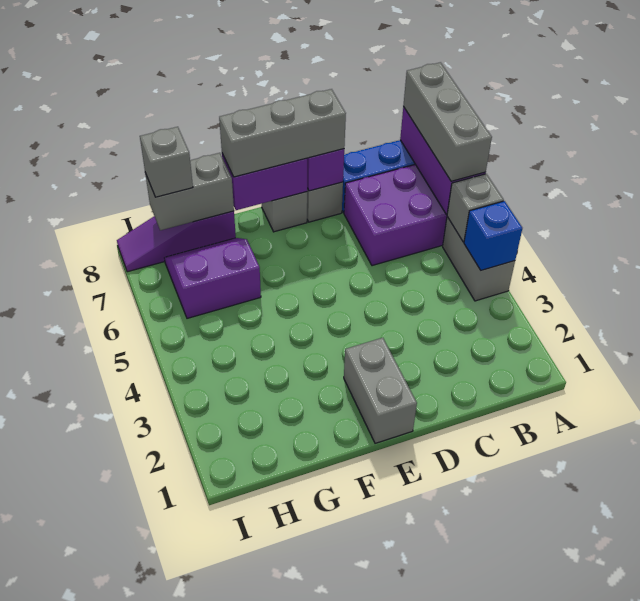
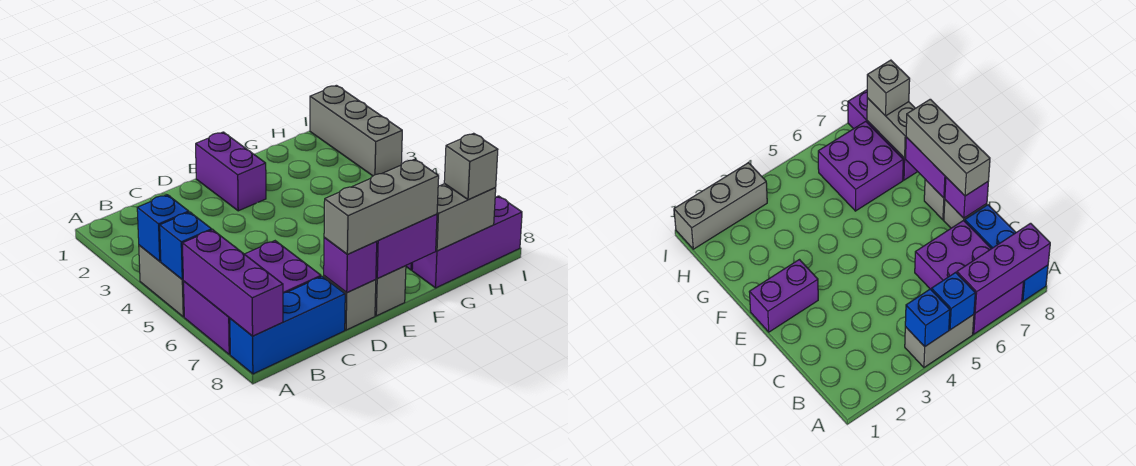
grey 1x1 brick [447,174,504,242] -> blue 1x1 brick [160,212,212,280]
grey 1x3 brick [403,62,492,181] -> grey 1x3 brick moved to [310,85,402,176]
grey 1x2 brick [344,338,417,443] -> purple 1x2 brick [196,132,266,211]
purple 2x2 slope [165,238,261,318] -> purple 2x2 brick [818,121,903,211]
purple 1x3 slope [117,211,236,272] -> purple 1x3 brick [412,196,522,288]

